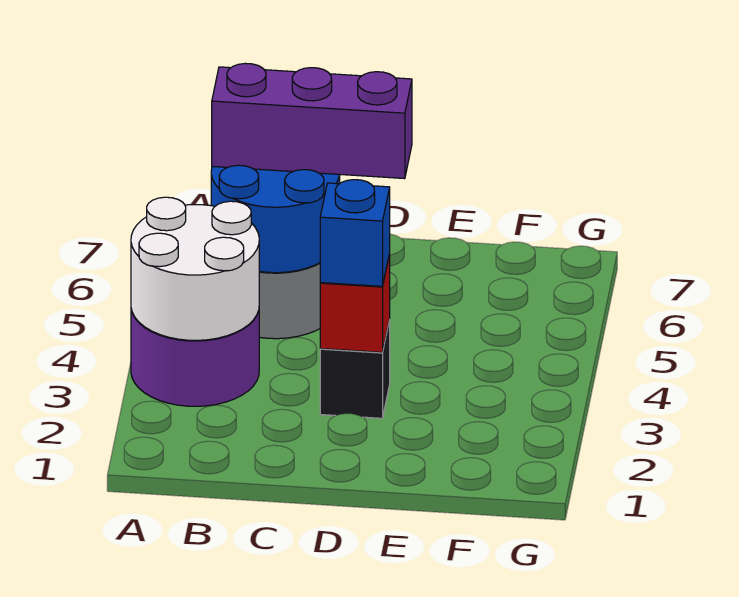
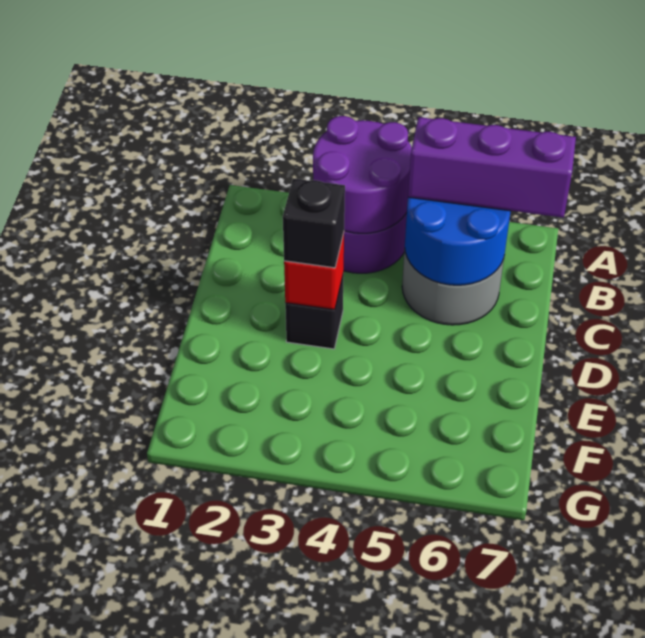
white 2x2 round brick [131,197,259,340] -> purple 2x2 round brick [313,116,412,233]
purple 1x3 brick [212,63,412,179] -> purple 1x3 brick turned to [408,117,576,218]
blue 1x1 brick [320,180,390,286] -> black 1x1 brick [283,178,345,268]

